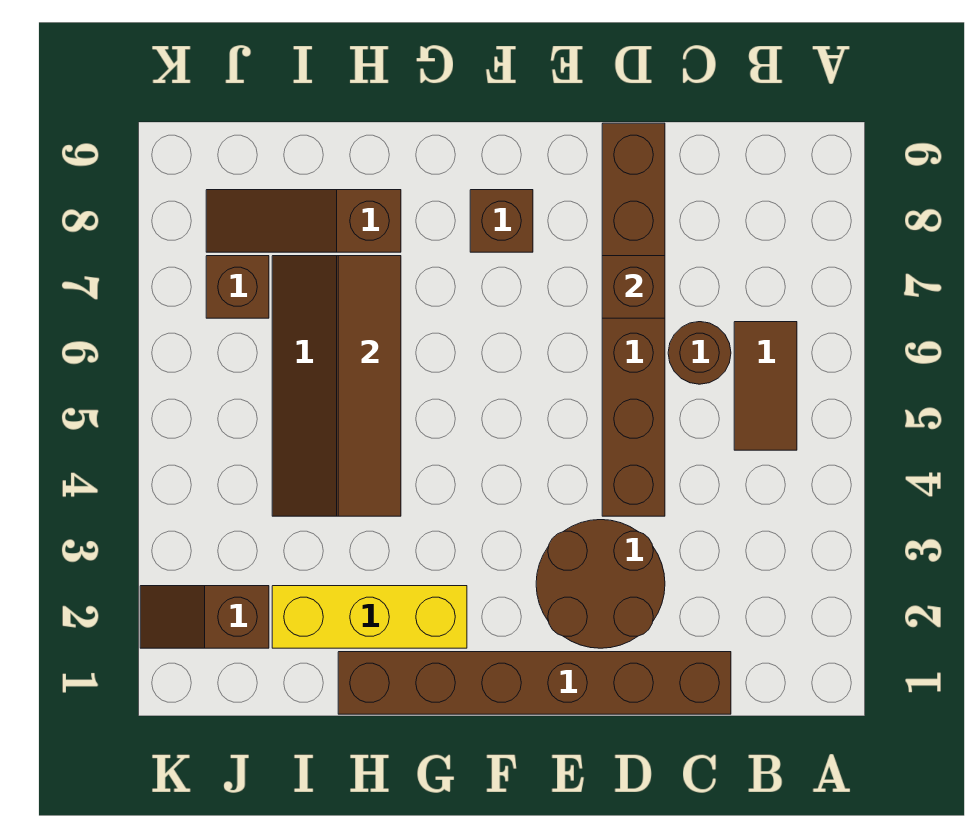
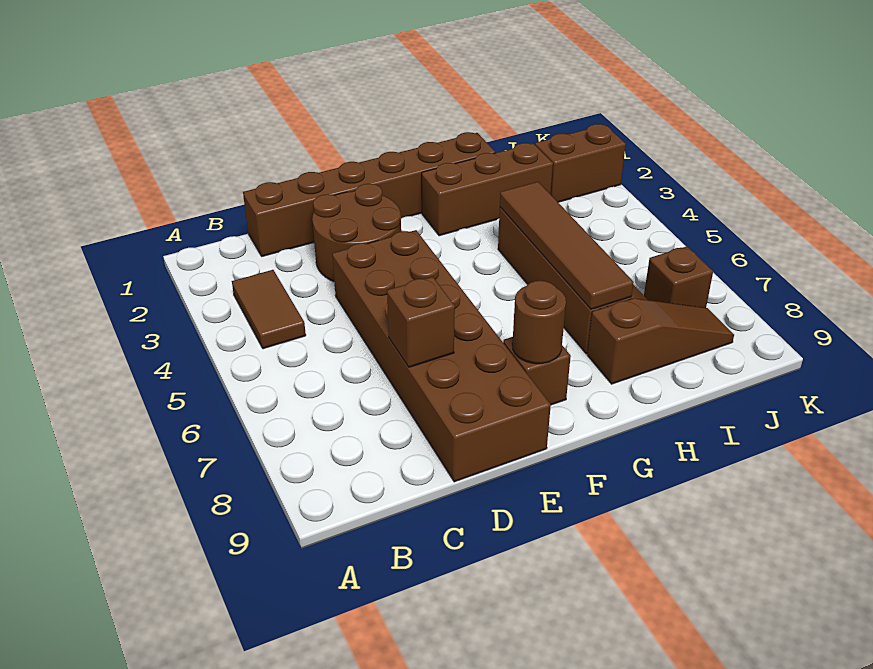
brown 1x2 tile [734,322,797,450] -> brown 1x2 tile moved to [232,270,306,349]
brown 1x1 round brick [668,322,731,384] -> brown 1x1 round brick moved to [512,281,566,364]
brown 1x6 brick [602,123,665,516] -> brown 2x6 brick [332,230,551,482]
yellow 1x3 brick [272,586,467,648] -> brown 1x3 brick [422,143,553,236]
brown 1x2 slope [140,586,269,648] -> brown 1x2 brick [535,124,626,202]

